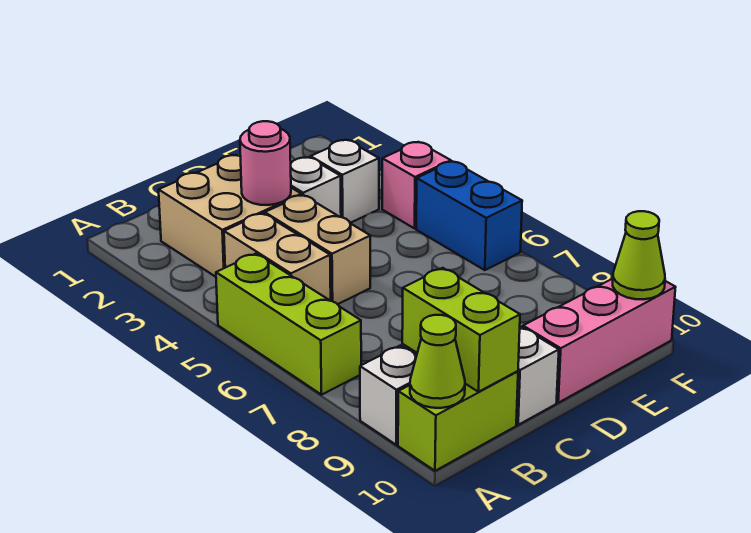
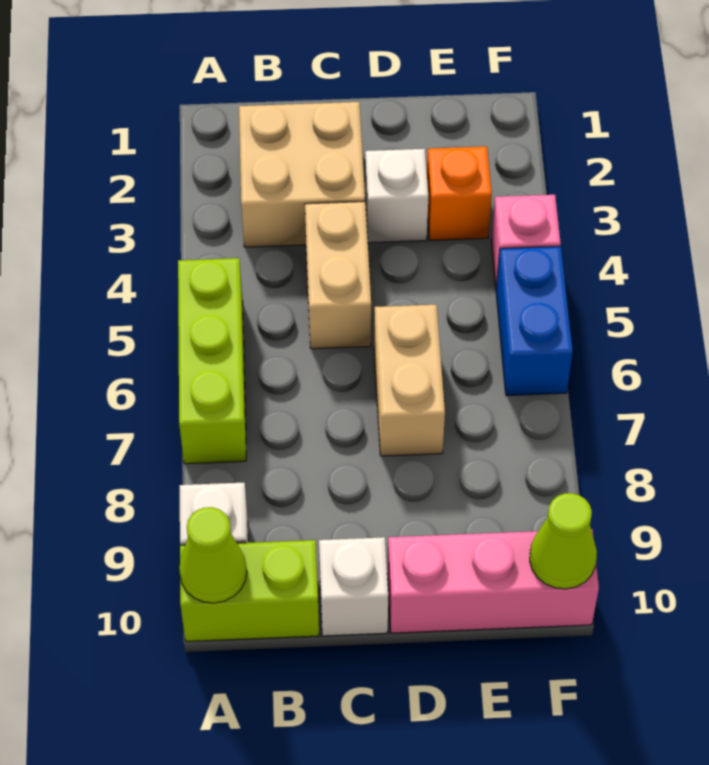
tan 1x2 brick [224,213,331,301] -> tan 1x2 brick moved to [374,305,445,456]
lime 1x2 brick [402,268,520,392] -> none
pink 1x1 round brick [240,121,291,205] -> none
white 1x1 brick [311,140,379,223] -> orange 1x1 brick [427,147,492,240]

